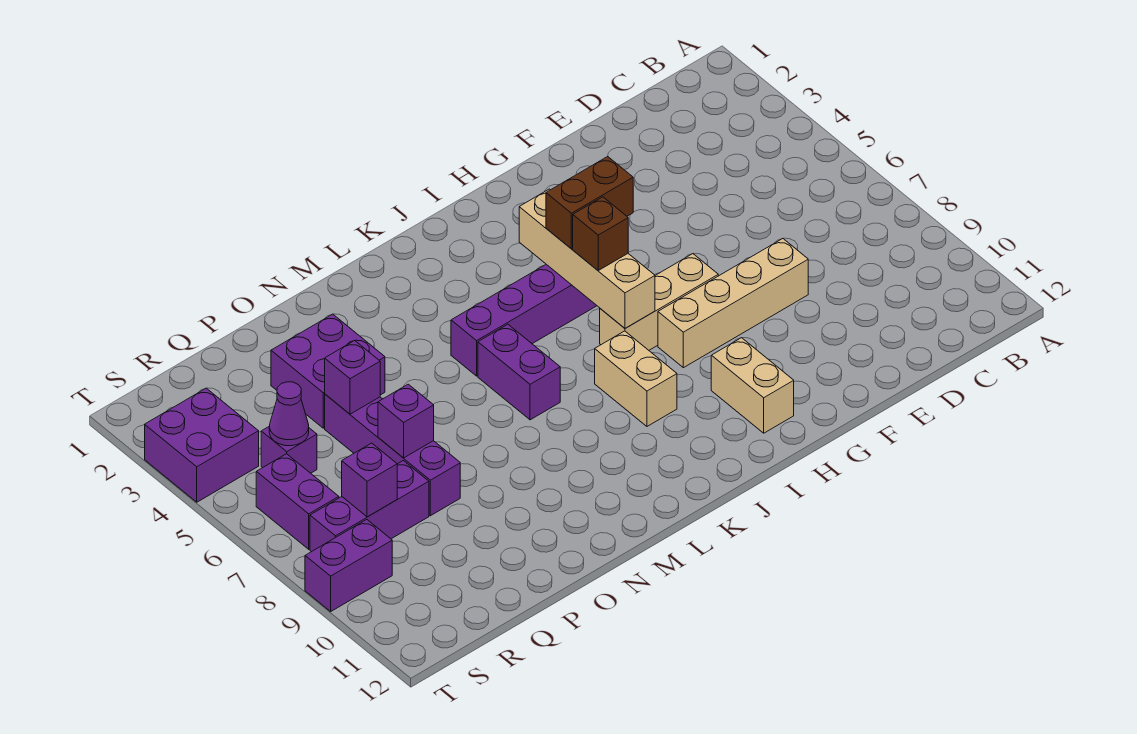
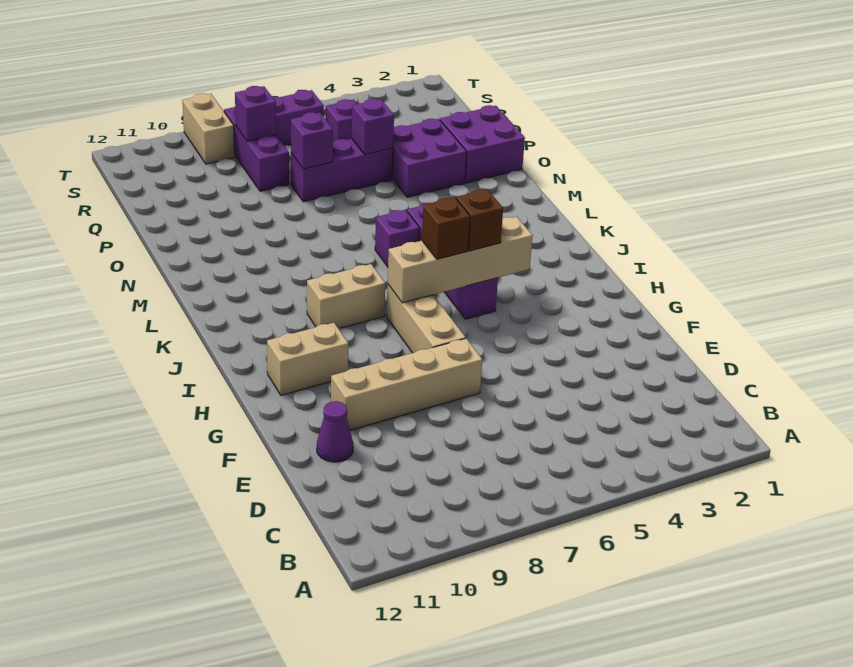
tan 1x4 brick [658,239,808,368] -> tan 1x4 brick turned to [331,338,482,430]
brown 1x2 brick [546,157,633,249] -> brown 1x1 brick [456,189,503,251]
purple 1x2 brick [478,324,560,420] -> purple 1x1 brick [375,210,420,267]
purple 1x4 brick [325,394,460,516] -> purple 1x3 brick [291,139,393,202]
purple 1x1 cone [269,382,309,446] -> purple 1x1 cone moved to [317,401,353,462]
purple 2x2 brick [145,388,259,502] -> purple 2x2 brick moved to [440,105,525,183]
purple 1x2 brick [305,520,392,611] -> tan 1x2 brick [182,93,235,164]

